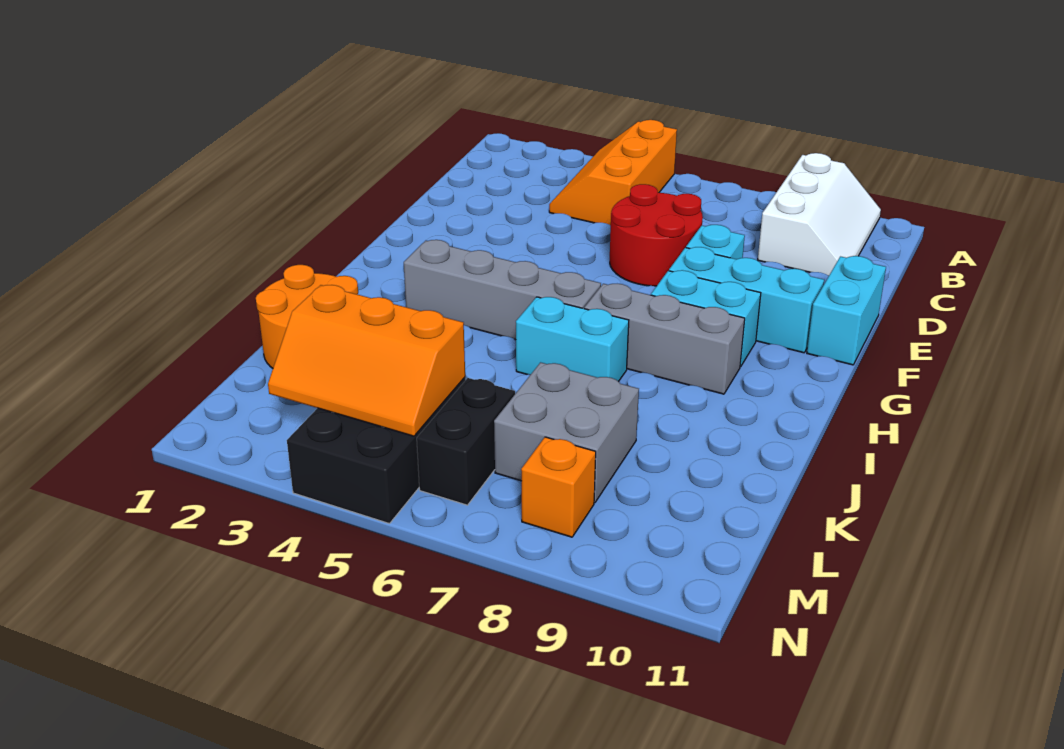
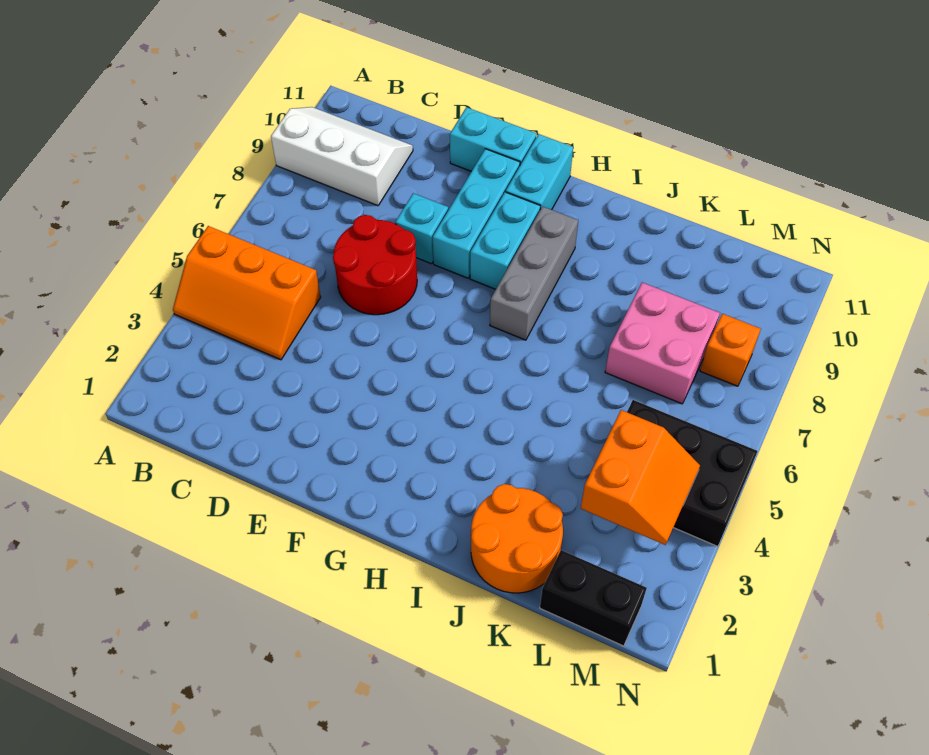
grey 1x4 brick [404,240,601,340] -> none
cyan 1x2 brick [516,297,629,382] -> cyan 1x2 brick moved to [506,134,573,210]
grey 2x2 brick [494,362,639,503] -> pink 2x2 brick [605,283,720,404]
orange 2x3 slope [268,285,465,436] -> orange 2x2 slope [581,410,700,545]
black 1x2 brick [417,378,515,505] -> black 1x2 brick moved to [540,550,647,646]

